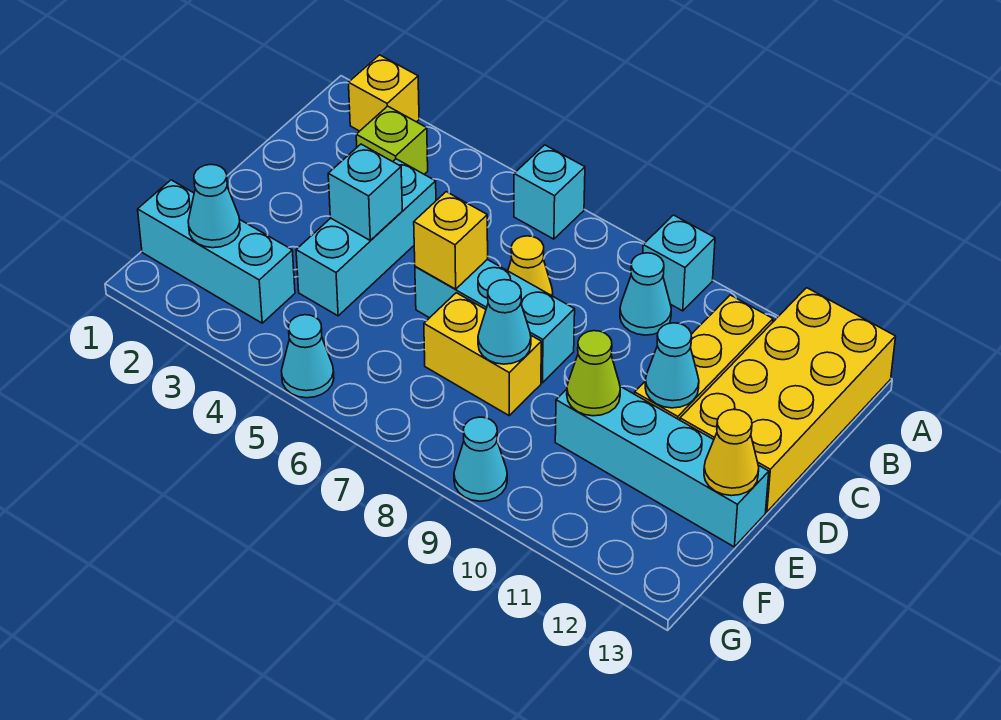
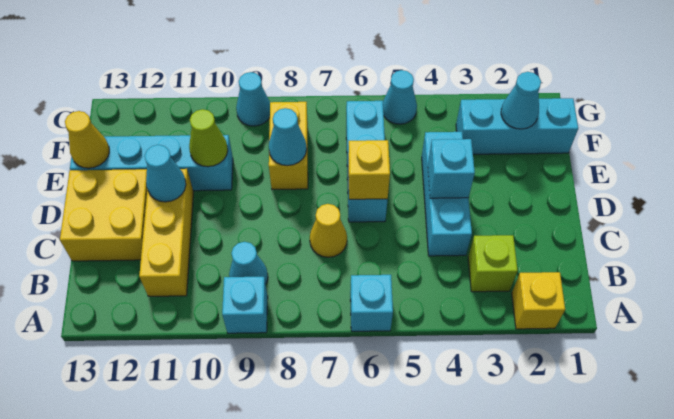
yellow 2x4 brick [680,288,896,512] -> yellow 2x2 brick [60,169,147,261]
cyan 1x3 brick [415,259,575,383] -> cyan 1x3 brick turned to [346,101,388,222]
yellow 1x2 brick [424,293,541,415] -> yellow 1x2 brick turned to [269,102,308,189]

